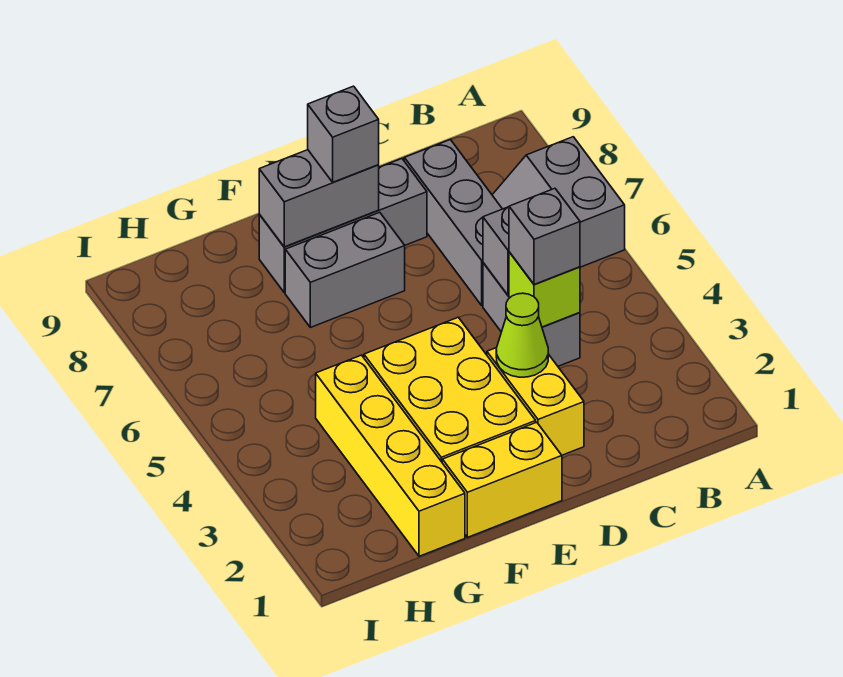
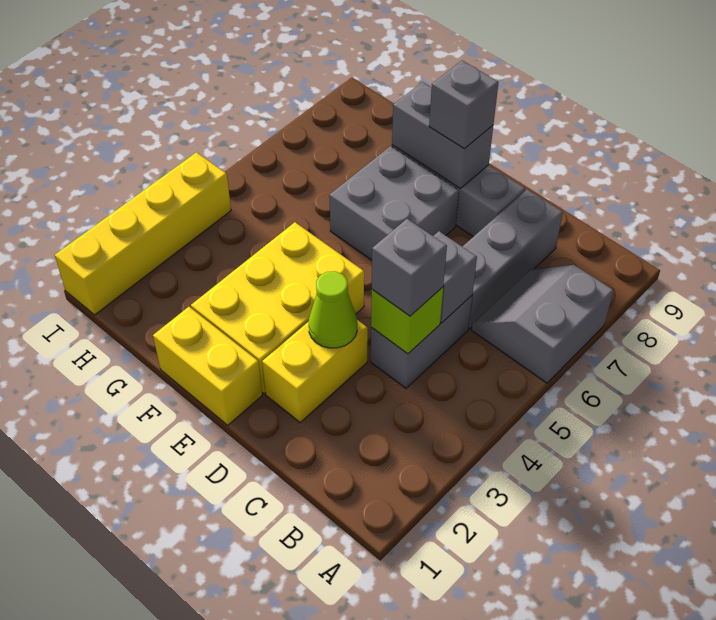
grey 1x2 brick [285,212,405,327] -> grey 2x2 brick [329,146,459,260]
yellow 1x4 brick [316,355,465,556] -> yellow 1x4 brick moved to [55,152,231,315]

